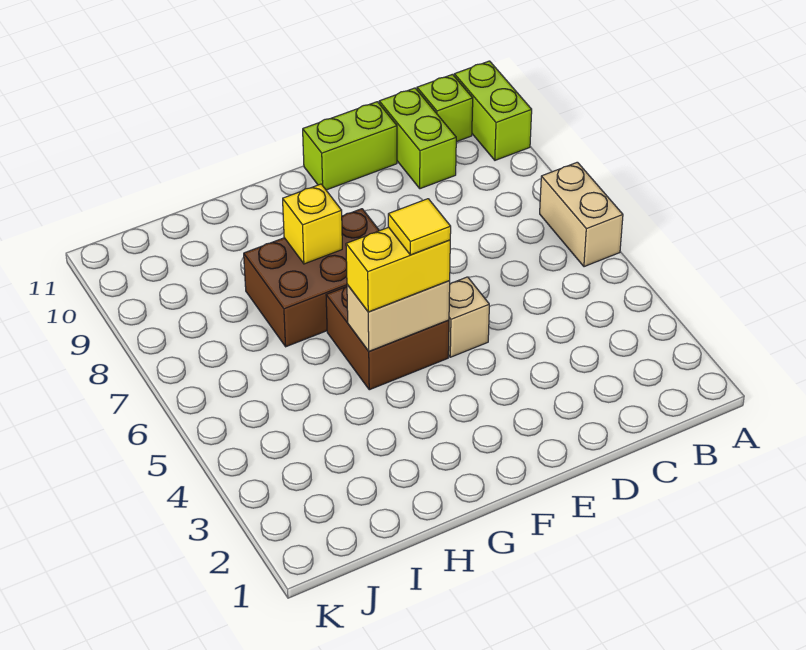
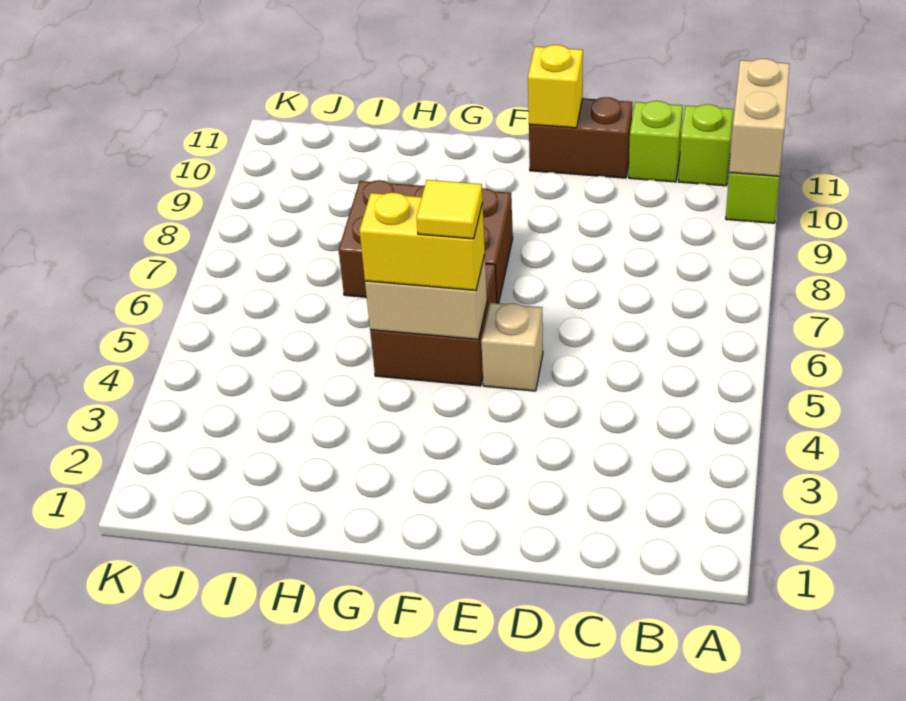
tan 1x2 brick [540,162,623,267] -> tan 1x2 brick moved to [729,59,789,176]
lime 1x2 brick [379,88,456,189] -> lime 1x1 brick [629,101,683,182]
lime 1x2 brick [303,102,397,190] -> brown 1x2 brick [529,97,632,178]
yellow 1x1 brick [283,184,342,264] -> yellow 1x1 brick moved to [528,45,583,128]

